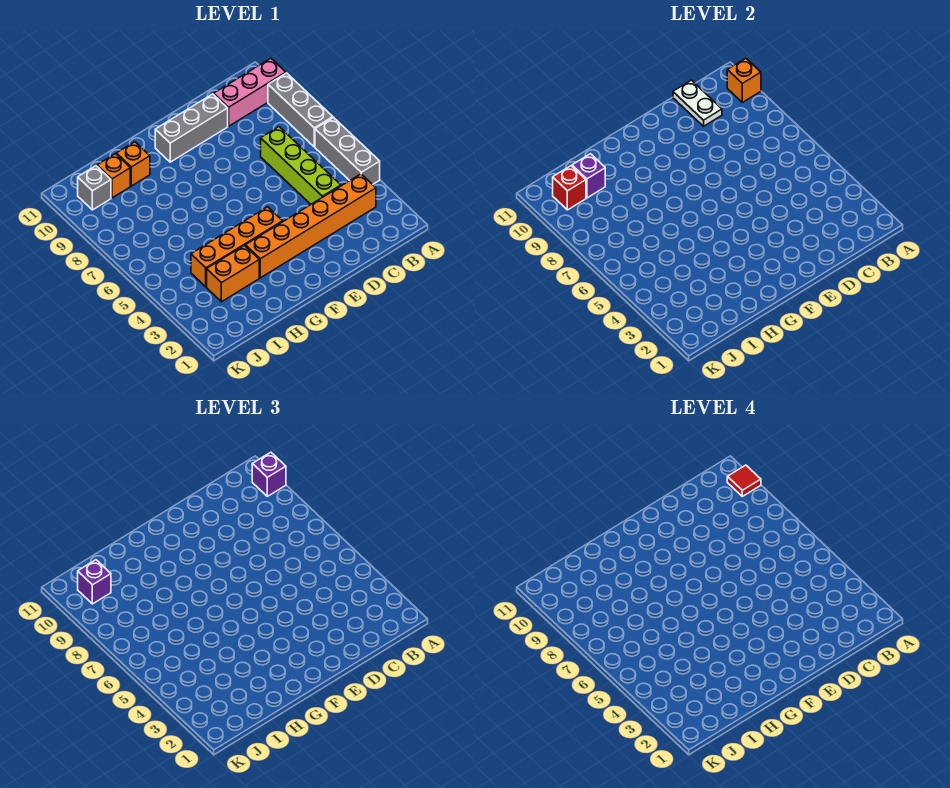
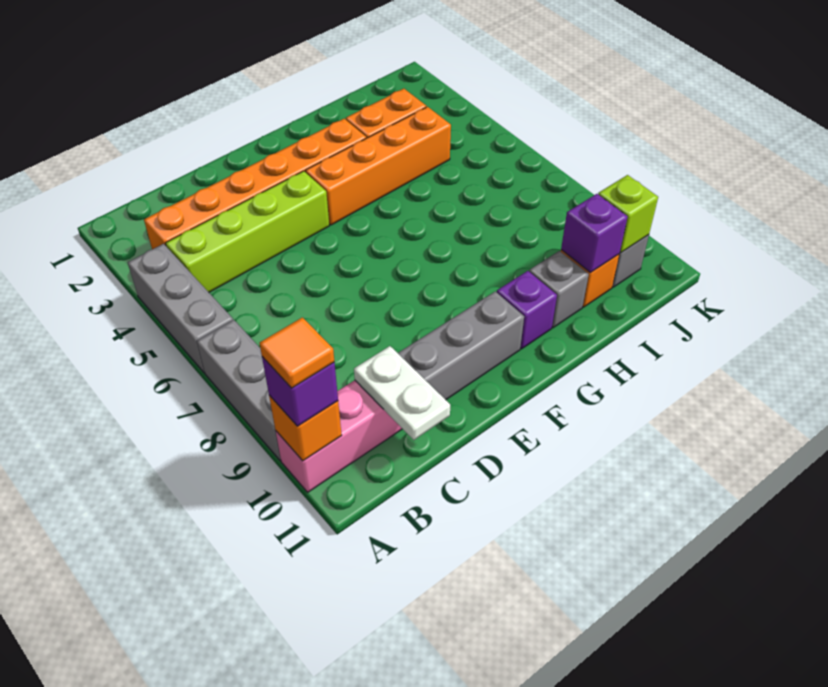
red 1x1 tile [727,465,761,496] -> orange 1x1 tile [260,317,334,388]
lime 1x4 brick [261,127,341,204] -> lime 1x4 brick turned to [166,171,329,292]
orange 1x1 brick [116,142,150,186] -> grey 1x1 brick [529,251,589,328]
red 1x1 brick [553,166,586,210] -> lime 1x1 brick [598,175,658,252]
purple 1x1 brick [78,560,111,604] -> purple 1x1 brick moved to [497,271,557,349]

